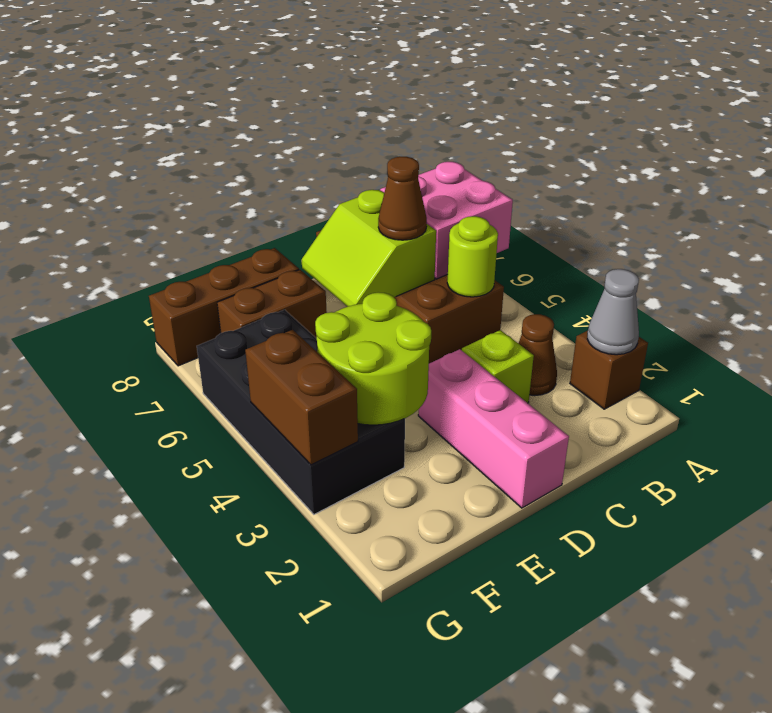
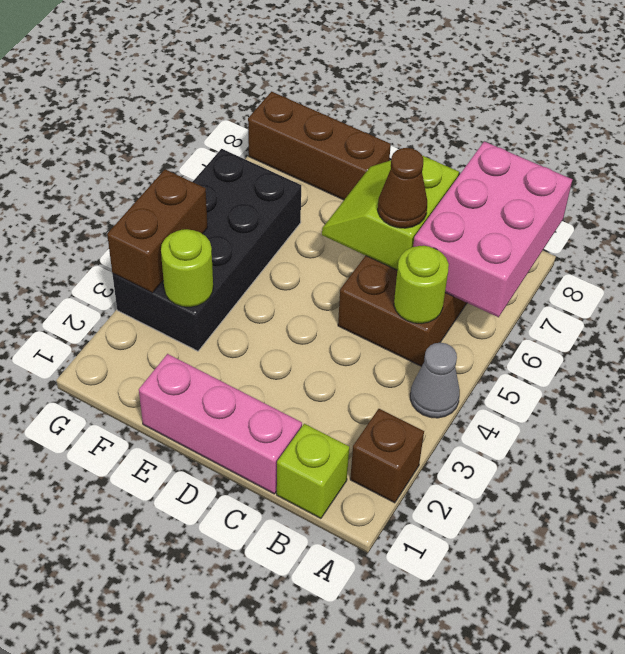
grey 1x1 cone [587,269,639,355] -> grey 1x1 cone moved to [410,343,460,418]
pink 2x2 brick [380,162,513,279] -> pink 2x3 brick [413,141,573,317]
brown 1x1 cone [518,314,557,396] -> none
lime 1x1 brick [462,330,534,403] -> lime 1x1 brick moved to [277,424,349,518]
pink 1x3 brick [418,349,569,508] -> pink 1x3 brick turned to [139,354,302,494]
lime 2x2 round brick [315,292,431,425] -> lime 1x1 round brick [161,229,213,307]
brown 1x2 brick [217,270,327,339] -> none

